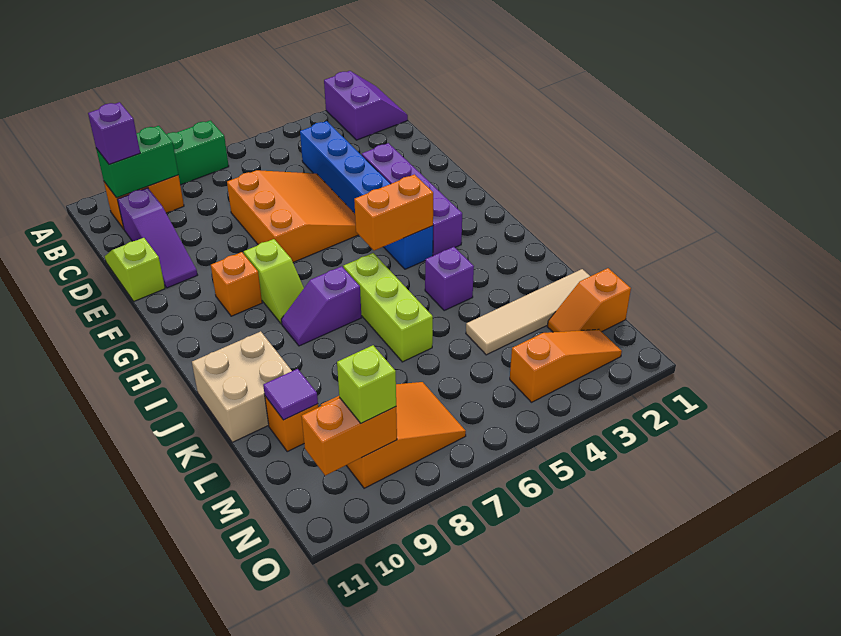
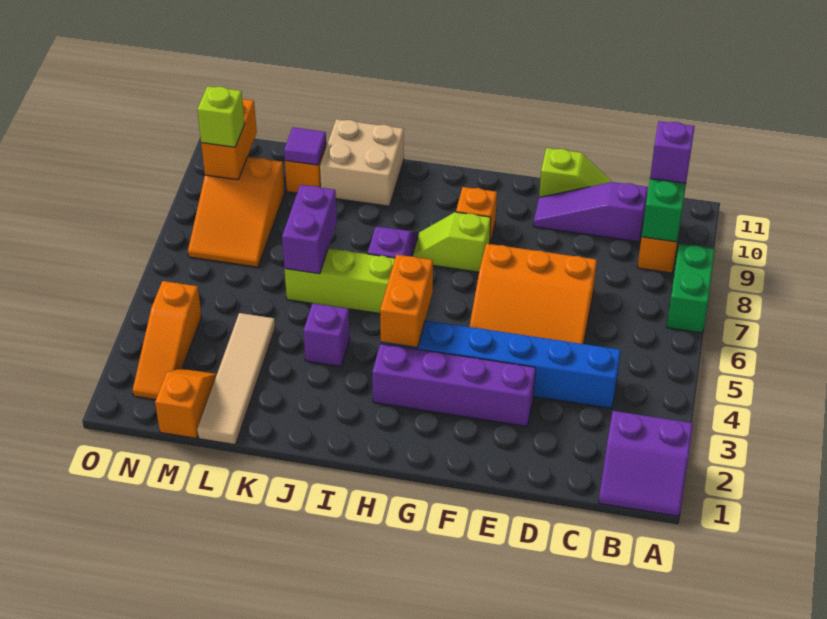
none -> purple 1x2 brick [282,185,337,274]

